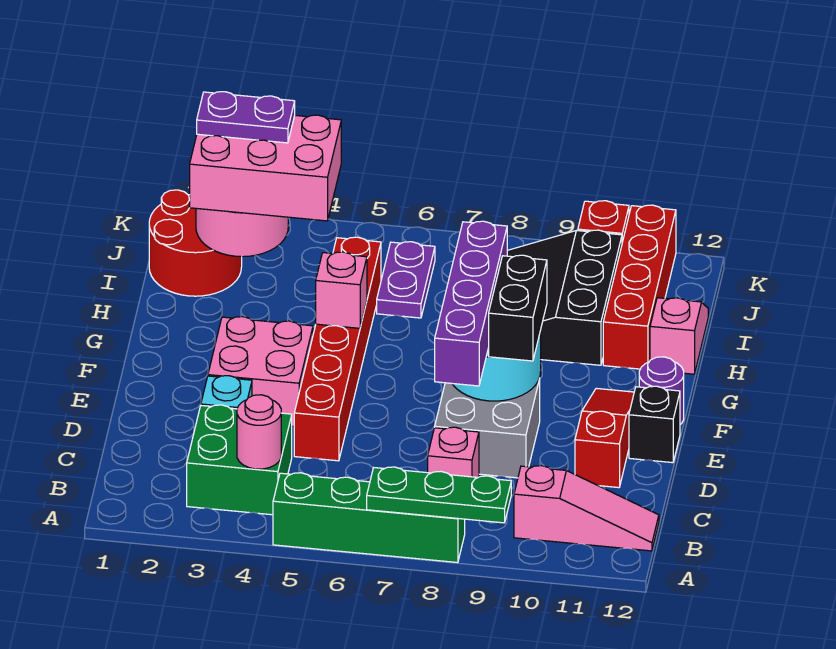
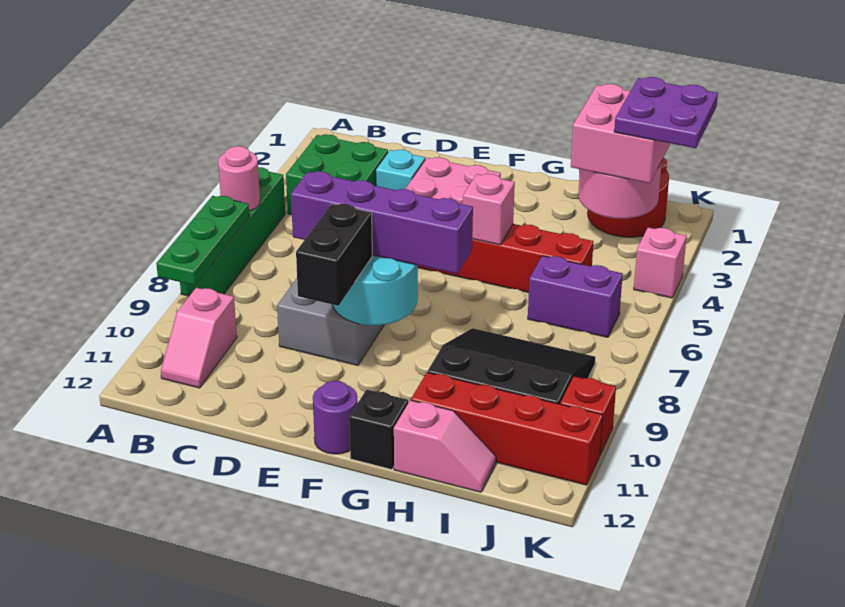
pink 1x1 round brick [237,395,281,469] -> pink 1x1 round brick moved to [218,146,260,211]
pink 1x3 slope [514,466,659,551] -> pink 1x2 slope [161,288,237,388]
pink 1x1 brick [428,427,479,477] -> pink 1x1 brick moved to [634,228,687,298]
red 1x3 slope [575,388,634,488] -> none
black 1x2 brick [489,255,547,361] -> black 1x2 brick turned to [296,204,372,306]
black 1x1 brick [629,386,680,463] -> black 1x1 brick moved to [349,390,408,470]
pink 2x3 brick [190,115,341,221] -> pink 2x2 brick [571,84,671,183]
purple 1x2 plate [377,242,435,318] -> purple 1x2 brick [528,256,623,337]
purple 1x2 plate [197,92,295,143] -> purple 2x2 plate [614,77,718,148]

